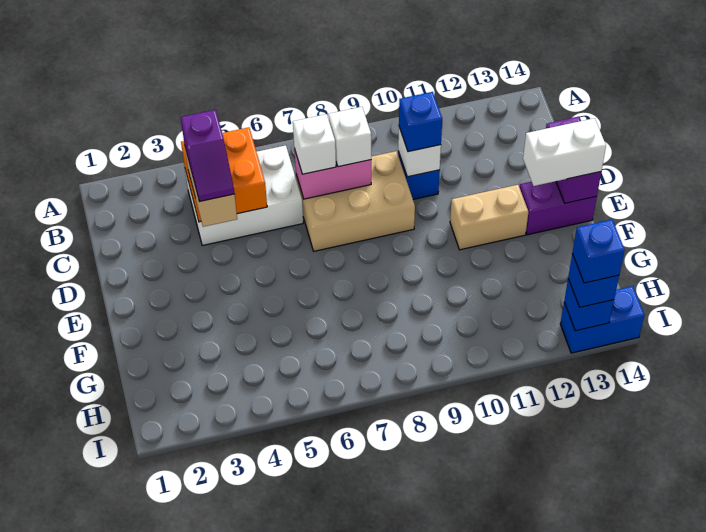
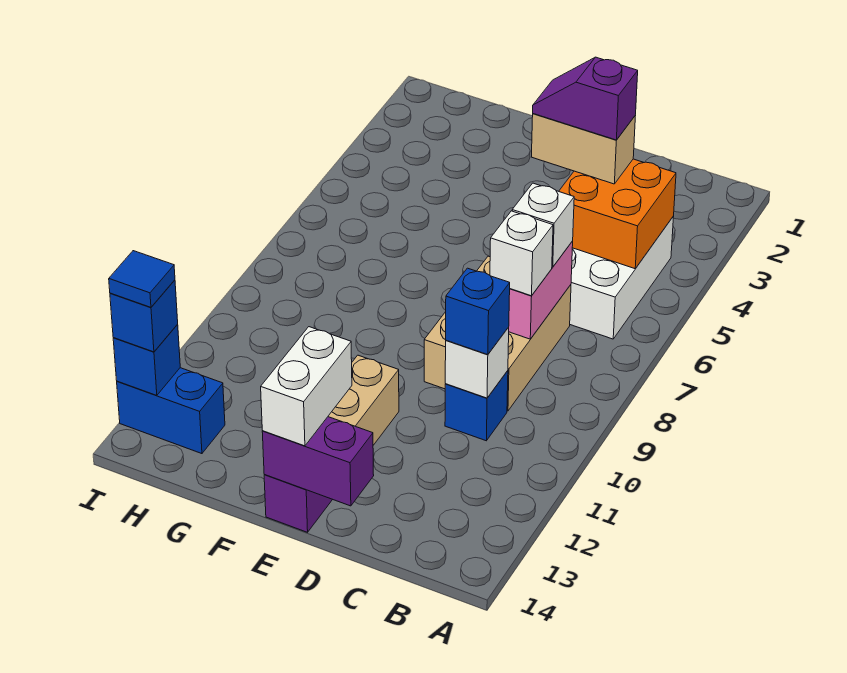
blue 1x2 brick [560,286,644,353] -> blue 1x2 brick turned to [117,368,225,454]
blue 1x1 brick [572,220,625,283] -> blue 1x1 tile [109,251,175,307]

